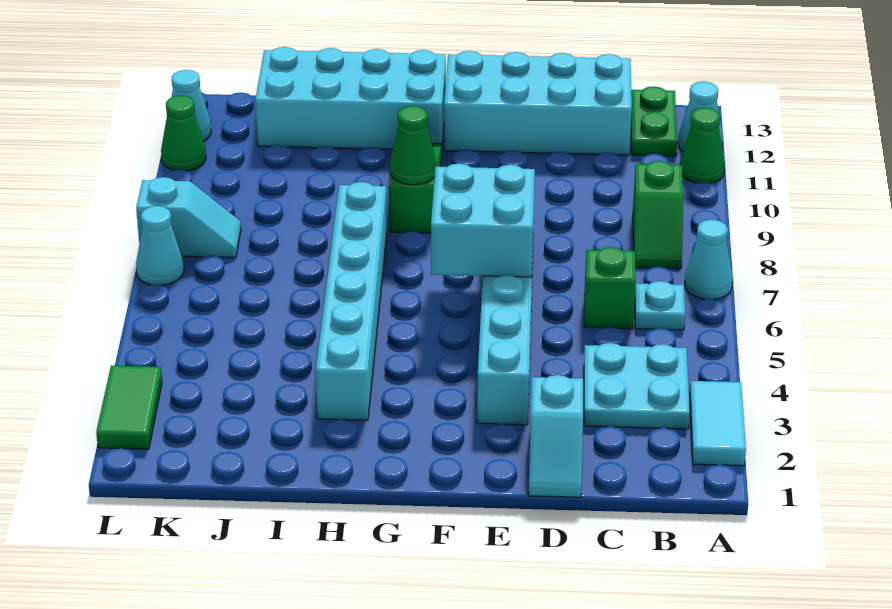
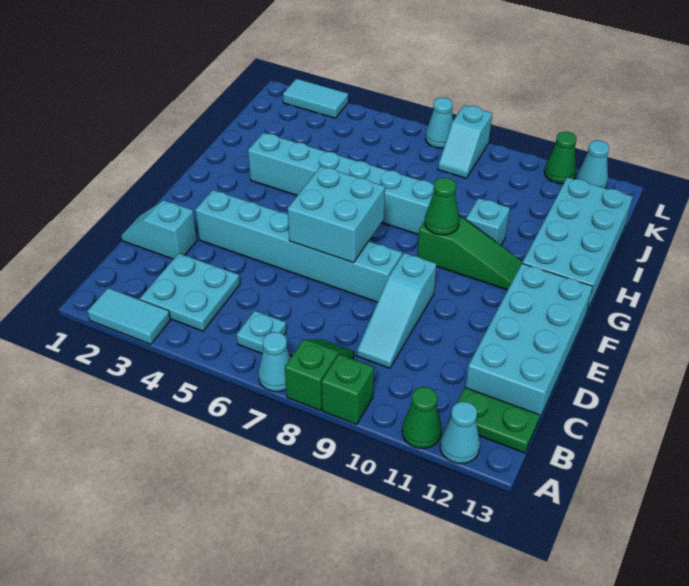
green 1x2 slope [633,161,683,269] -> green 1x2 slope turned to [285,339,354,410]
green 1x1 brick [584,247,636,329] -> green 1x1 brick moved to [321,354,374,425]
none -> cyan 1x3 slope [357,253,437,368]
none -> cyan 1x1 brick [466,198,510,245]
green 1x2 tile [96,365,162,449] -> cyan 1x2 tile [283,79,348,118]

